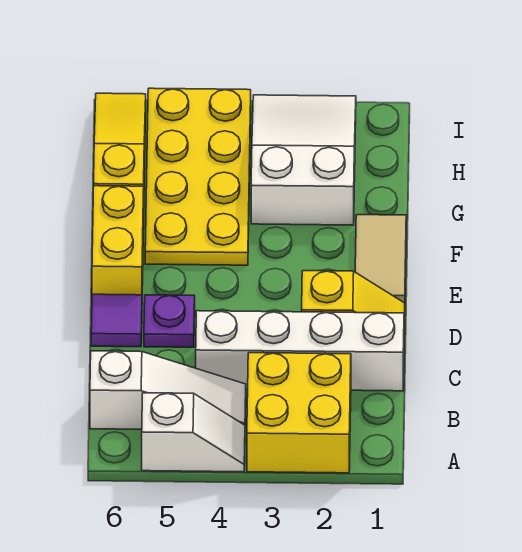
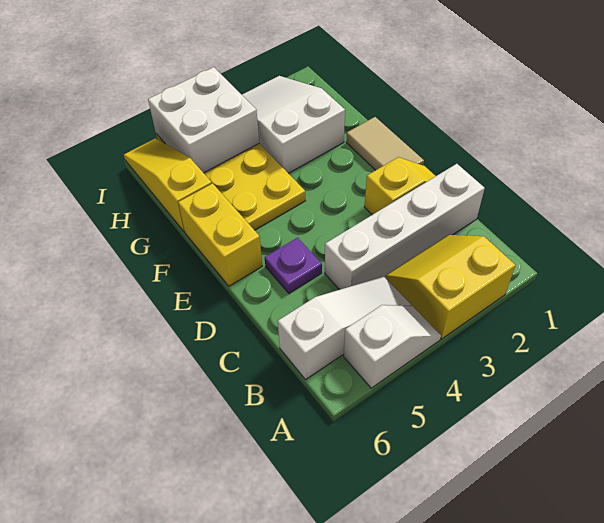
yellow 2x2 brick [247,353,351,473] -> yellow 2x2 slope [385,235,515,339]
purple 1x1 tile [91,294,142,347] -> none
none -> white 2x2 brick [148,67,259,173]

